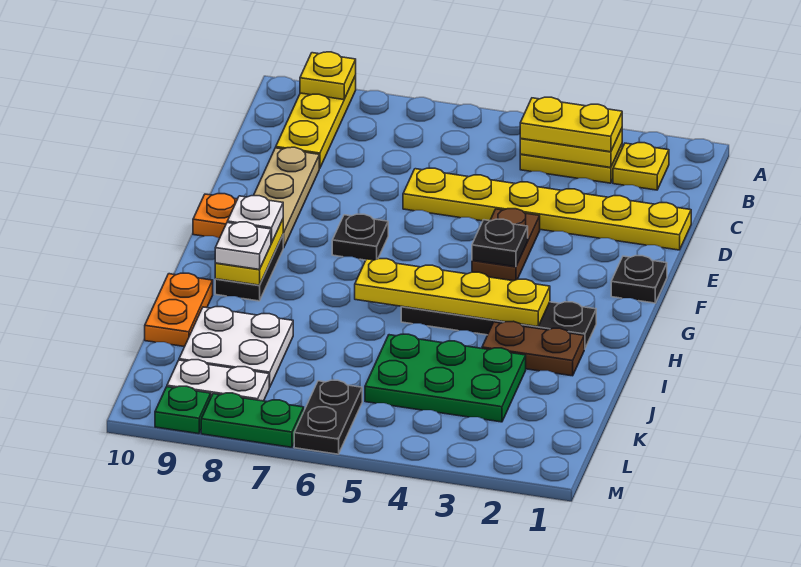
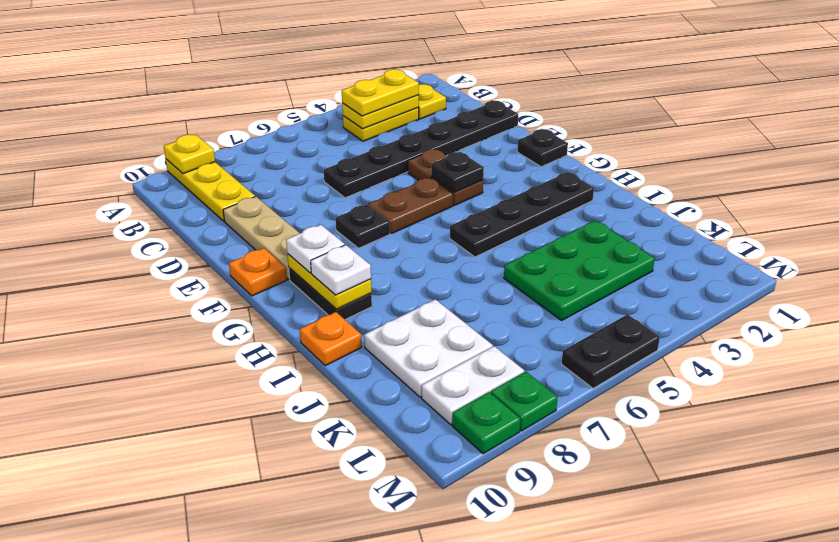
yellow 1x6 plate [403,168,691,250] -> black 1x6 plate [324,101,518,198]
yellow 1x4 plate [355,259,550,327] -> none
brown 1x2 plate [482,321,584,376] -> brown 1x2 plate moved to [369,178,453,233]
orange 1x2 plate [145,273,213,347] -> orange 1x1 plate [300,312,362,366]
black 1x2 plate [294,380,362,454] -> black 1x2 plate turned to [561,315,660,388]
green 1x2 plate [201,393,304,447] -> green 1x1 plate [491,372,558,431]

